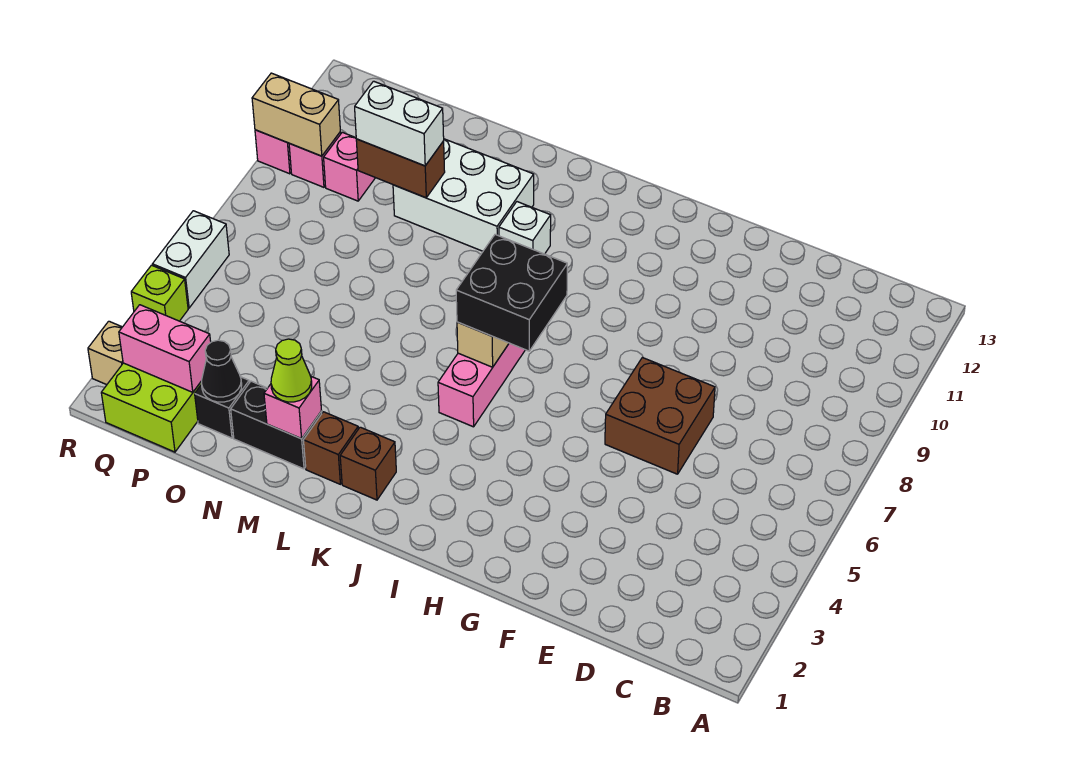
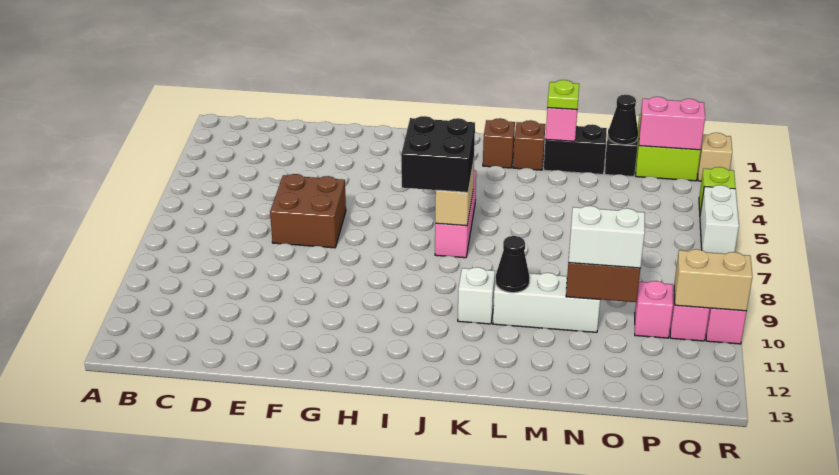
white 2x3 brick [393,139,534,251] -> white 1x3 brick [493,273,600,332]
none -> black 1x1 cone [495,236,530,293]
lime 1x1 cone [271,339,312,402] -> lime 1x1 plate [547,80,579,110]

